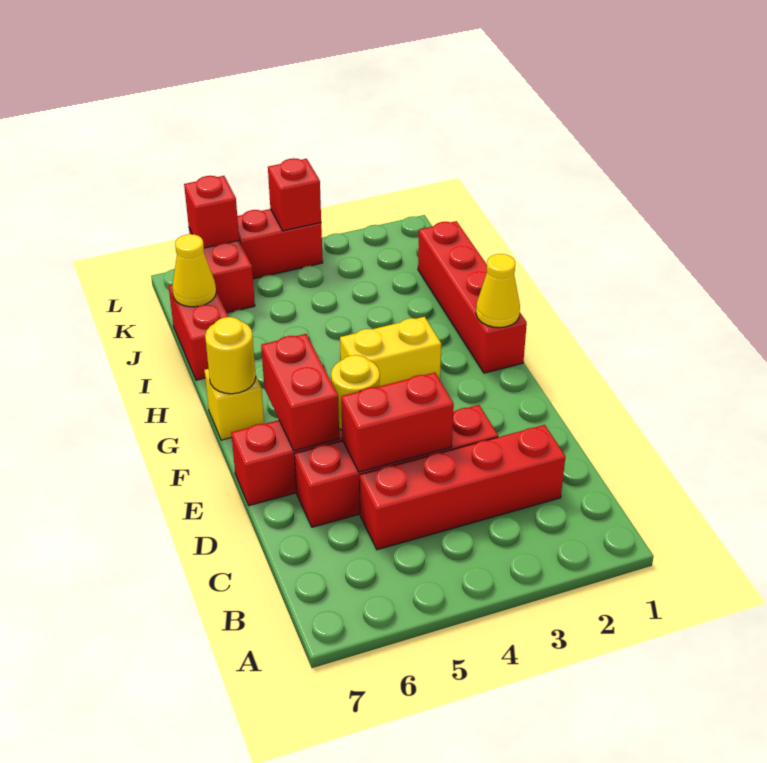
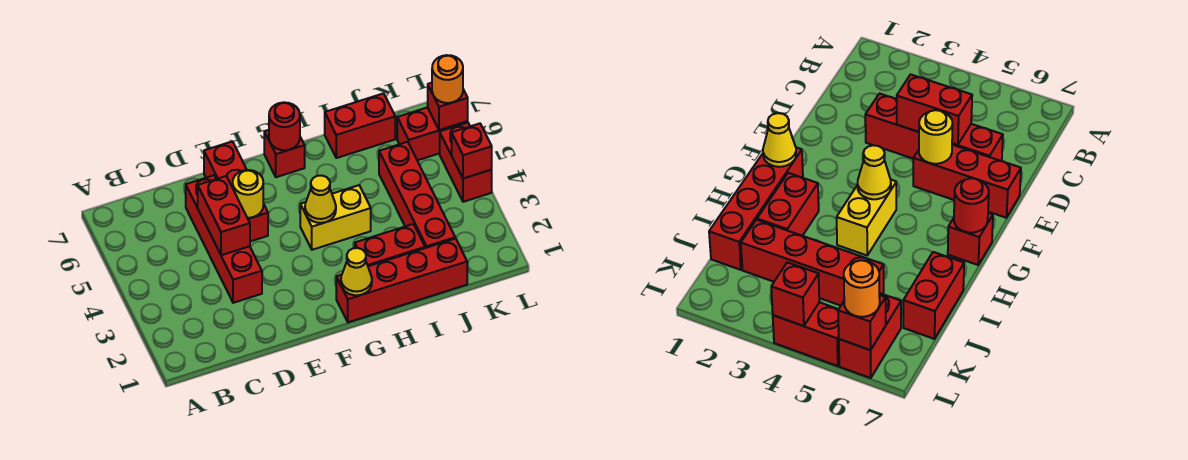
red 1x4 brick [360,425,565,550] -> red 1x4 brick moved to [379,142,455,248]
red 1x2 brick [261,334,339,451] -> red 1x2 brick moved to [355,224,425,266]
yellow 1x2 brick [340,317,441,386] -> yellow 1x2 brick turned to [300,185,371,250]
yellow 1x1 brick [205,369,264,440] -> red 1x1 brick [264,130,305,177]
yellow 1x1 round brick [205,317,256,394] -> red 1x1 round brick [269,102,300,150]
yellow 1x1 cone [172,234,216,307] -> yellow 1x1 cone moved to [305,175,336,223]
none -> orange 1x1 round brick [432,55,463,103]

